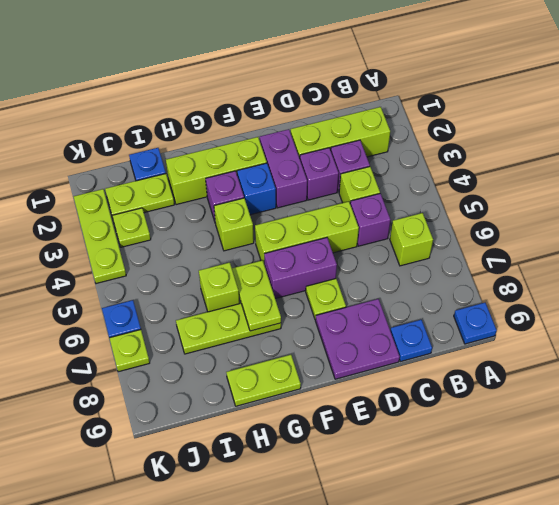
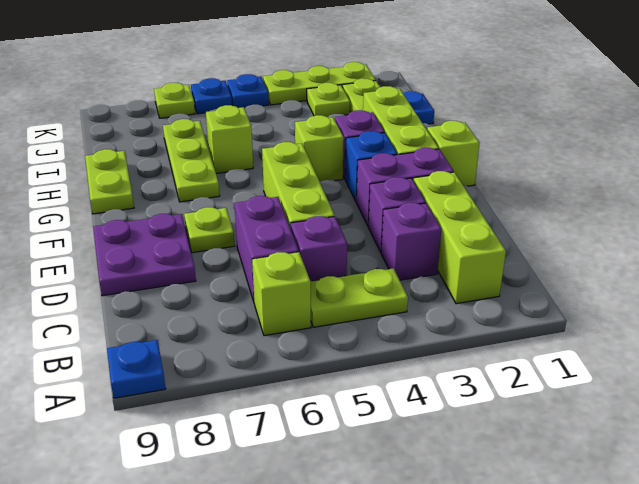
lime 1x1 brick [339,167,380,203] -> lime 1x1 brick moved to [427,121,480,186]
blue 1x1 plate [390,320,432,362] -> blue 1x1 plate moved to [227,74,269,108]
purple 1x2 brick [264,238,337,299] -> purple 1x2 brick moved to [234,196,299,302]
lime 1x2 plate [232,260,281,331] -> lime 1x2 plate moved to [311,268,408,327]

